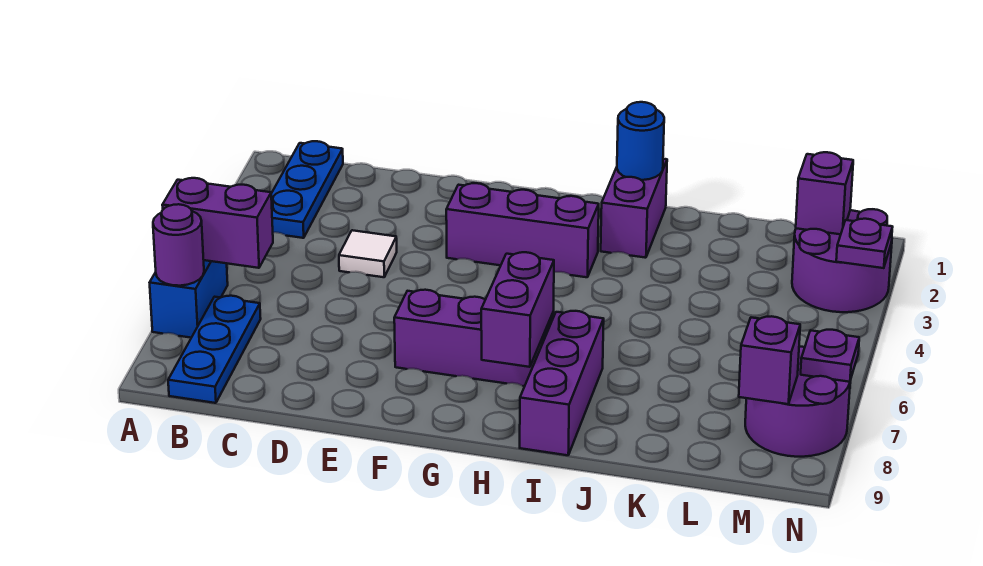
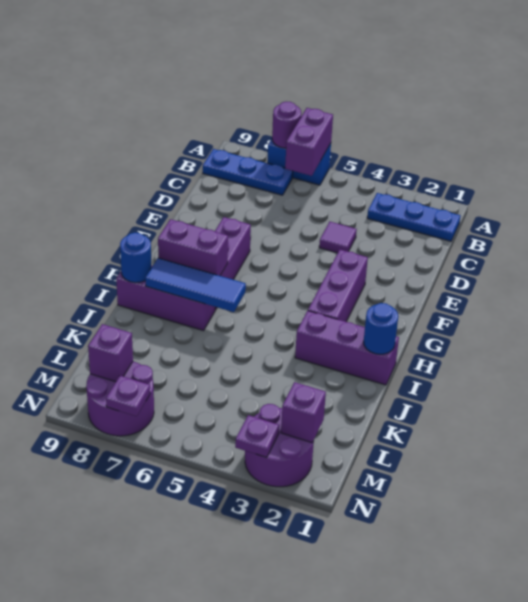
white 1x1 tile [339,230,397,277] -> purple 1x1 tile [319,222,357,253]
purple 1x2 brick [601,159,667,258] -> purple 1x3 brick [295,311,399,385]
none -> blue 1x3 tile [145,258,246,312]
none -> blue 1x1 round brick [120,233,152,283]

